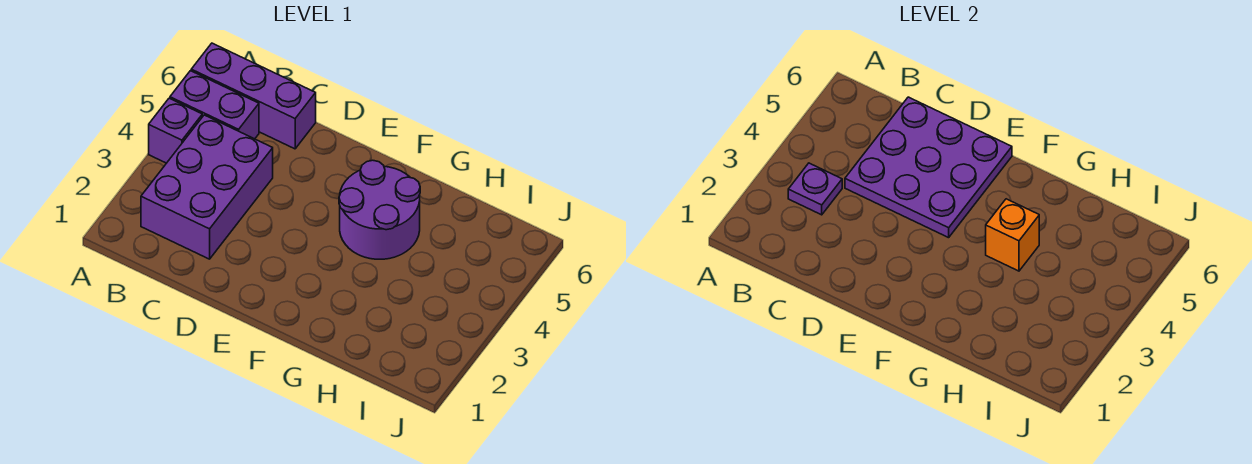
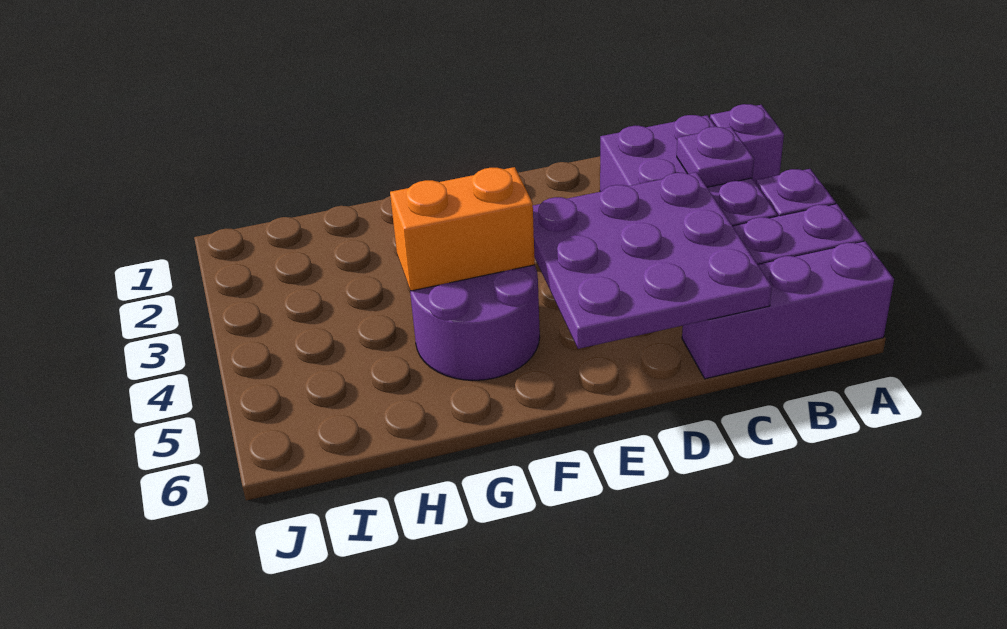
none -> purple 1x1 brick [710,104,784,183]
orange 1x1 brick [986,199,1039,271] -> orange 1x2 brick [390,167,535,291]

